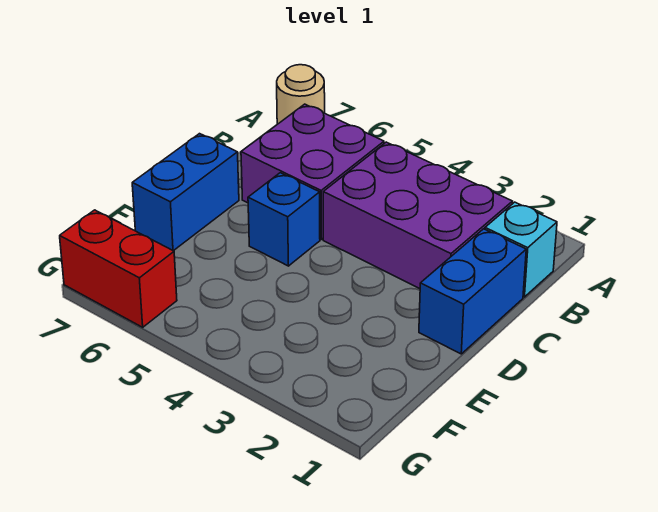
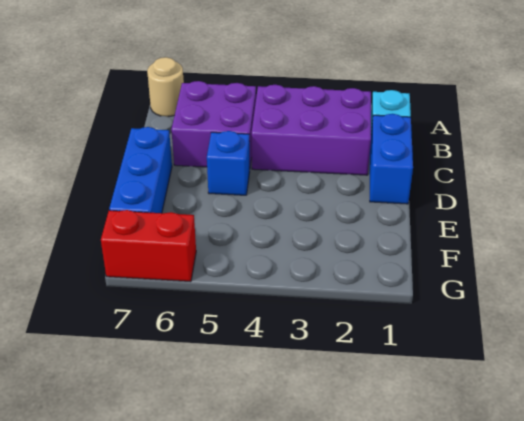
blue 1x2 brick [132,134,239,251] -> blue 1x3 brick [109,127,172,213]

